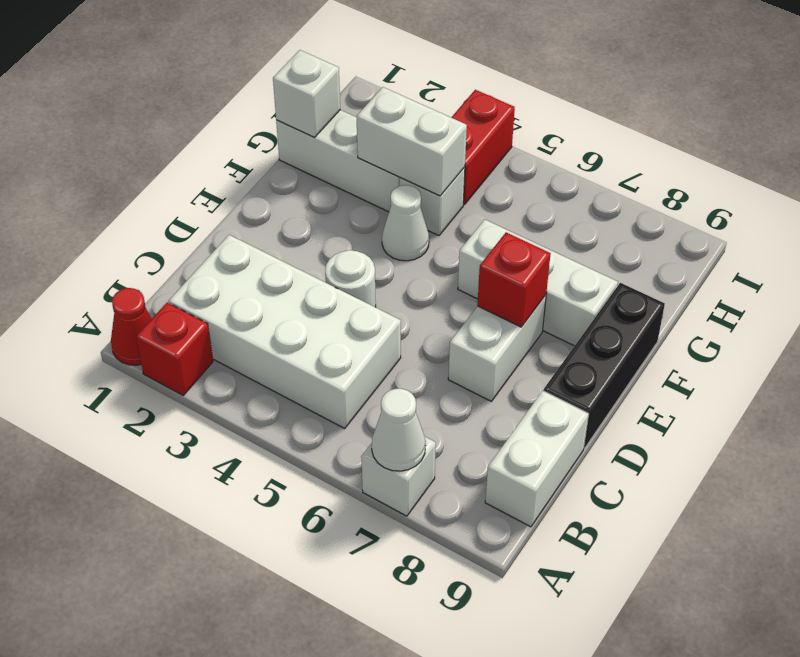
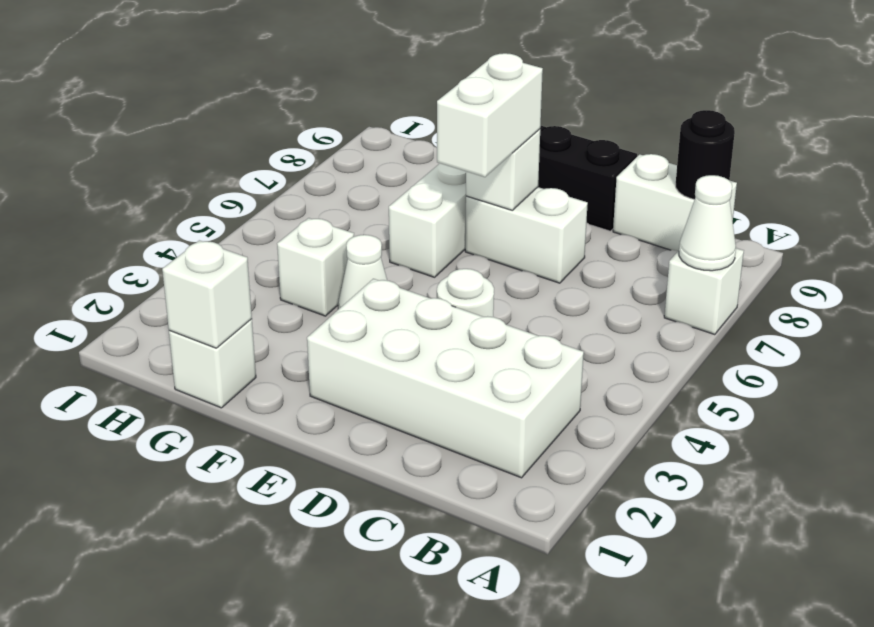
red 1x1 cone [111,288,152,365] -> none
red 1x1 brick [136,303,213,395] -> none
white 2x4 brick [169,235,401,428] -> white 2x4 brick turned to [307,279,584,478]
none -> black 1x1 round brick [676,110,735,199]
red 1x1 brick [477,232,551,327] -> white 1x1 brick [466,129,540,210]
white 1x3 brick [276,110,400,212] -> white 1x1 brick [169,319,256,408]
white 1x2 brick [357,87,467,196] -> white 1x2 brick moved to [437,53,543,177]
red 1x2 brick [451,90,515,204] -> none

